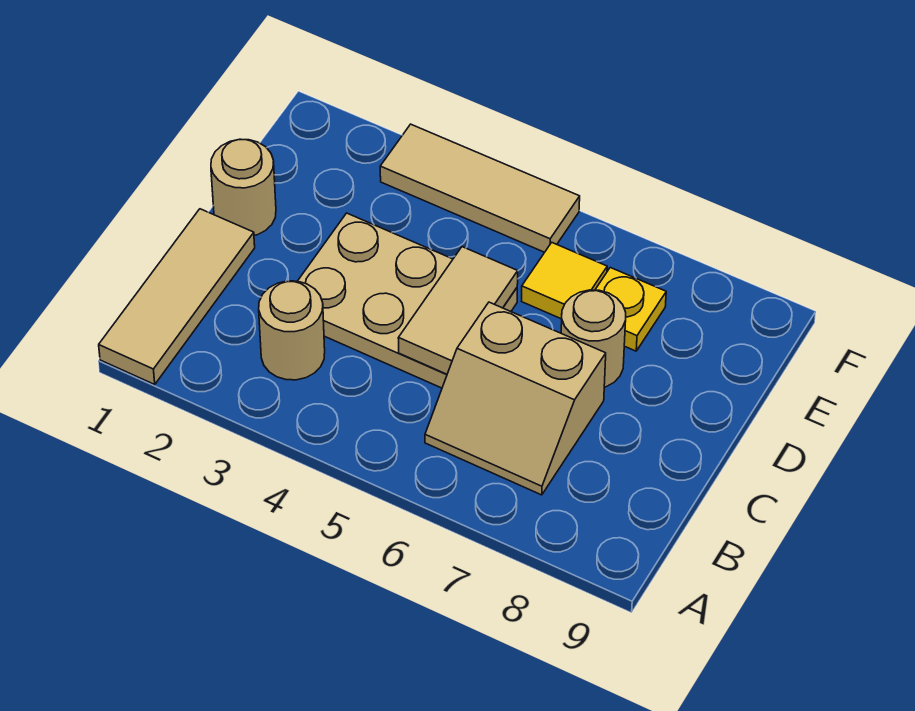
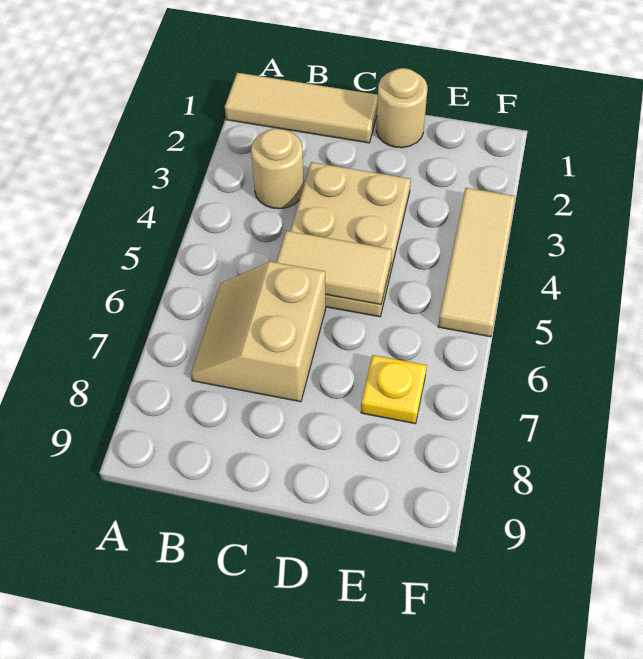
tan 1x1 round brick [561,290,626,387] -> none
yellow 1x1 tile [522,243,607,319] -> none

